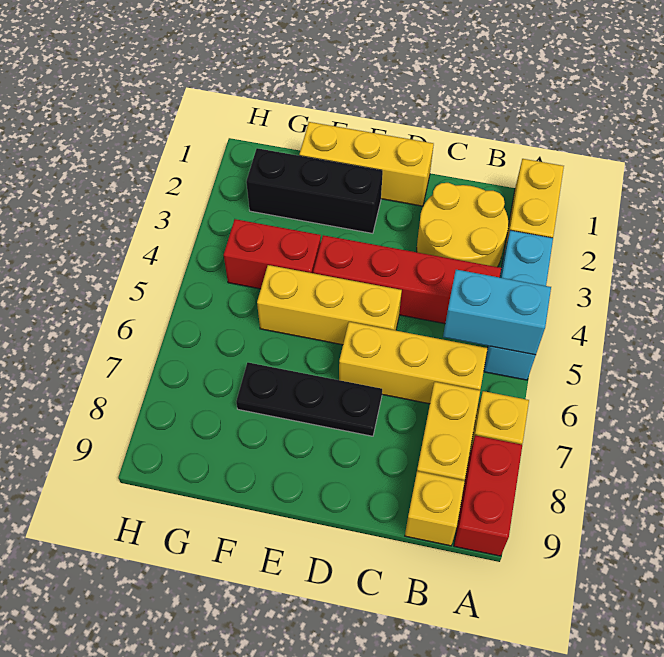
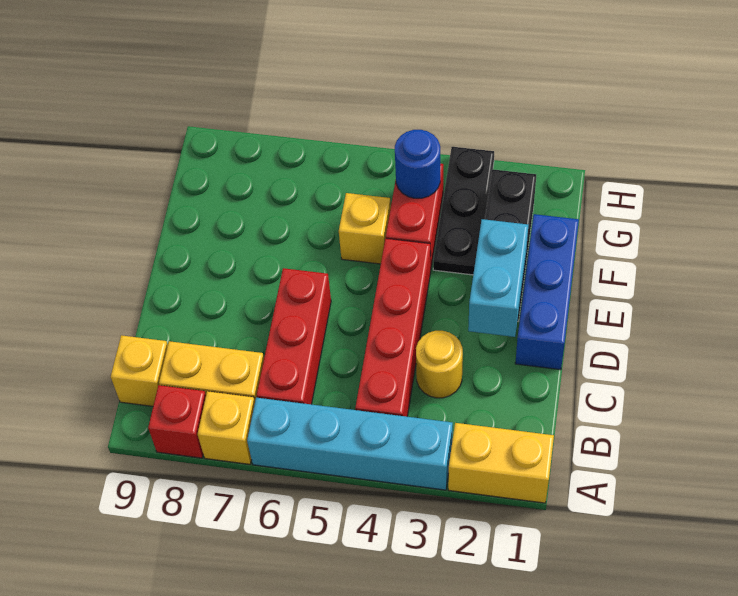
cyan 1x3 brick [484,230,553,380] -> cyan 1x4 brick [247,398,453,490]
cyan 1x2 brick [443,270,551,355] -> cyan 1x2 brick moved to [468,219,528,337]
red 1x2 brick [454,435,522,556] -> red 1x1 brick [148,385,206,458]
yellow 2x2 round brick [417,183,508,267] -> yellow 1x1 round brick [416,331,463,398]
yellow 1x3 brick [339,322,488,404] -> red 1x3 brick [257,268,331,404]
yellow 1x3 brick [299,122,434,206] -> blue 1x3 brick [515,214,579,370]
yellow 1x3 brick [257,265,402,345] -> yellow 1x1 brick [339,193,391,264]
black 1x3 plate [236,362,382,436] -> black 1x3 plate moved to [433,147,494,275]
none -> blue 1x1 round brick [395,130,440,198]

